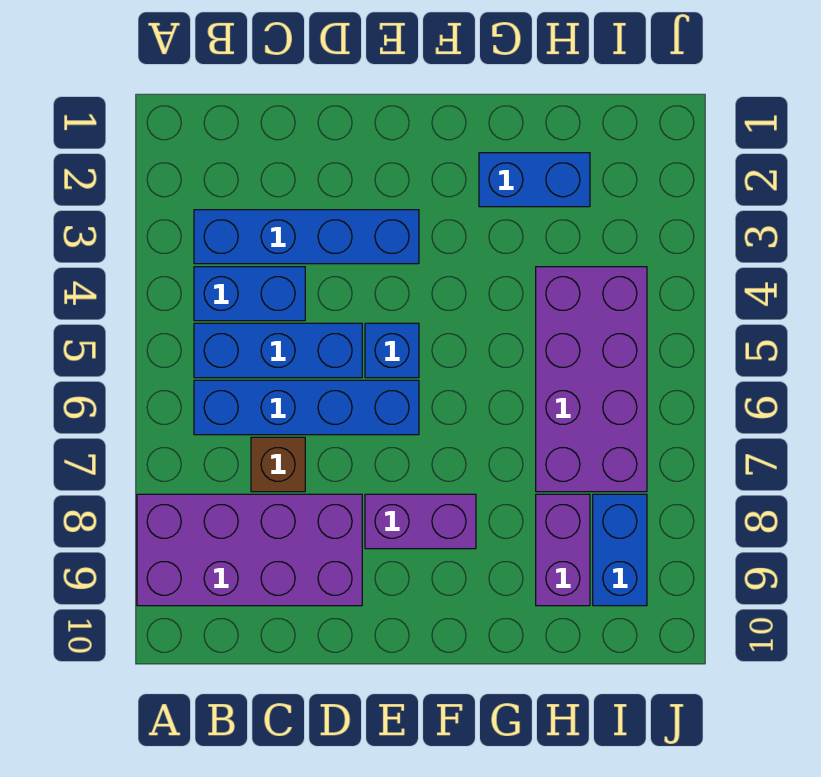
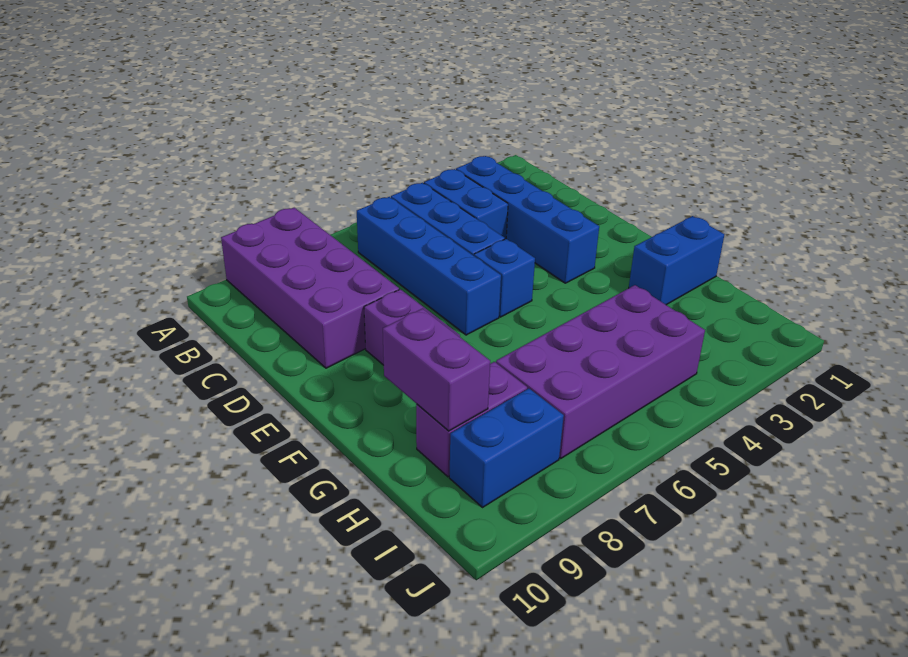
brown 1x1 brick [251,437,305,492] -> none
blue 1x2 brick [479,153,590,207] -> blue 1x2 brick turned to [629,216,724,305]
none -> purple 1x2 brick [383,309,490,431]

